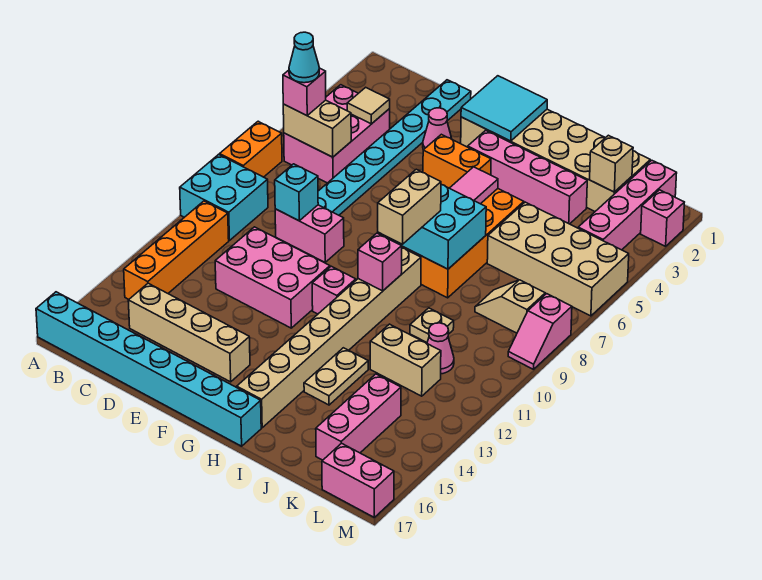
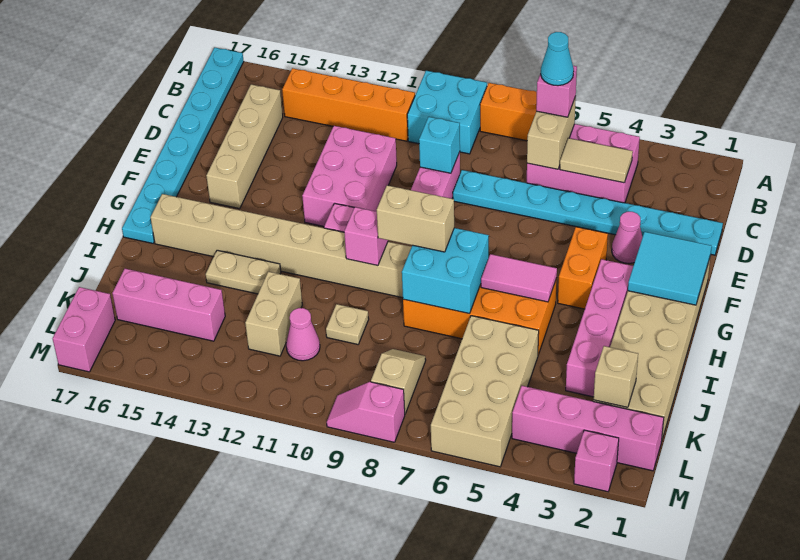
cyan 1x8 brick [36,292,261,446] -> cyan 1x8 plate [122,47,244,243]
tan 1x1 tile [347,87,390,124] -> tan 1x2 tile [560,138,633,183]

